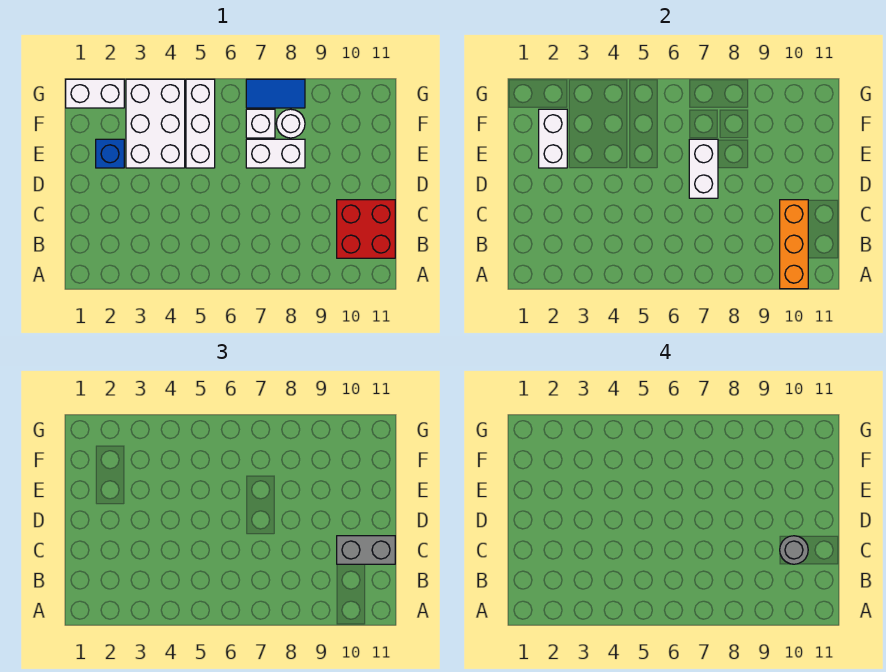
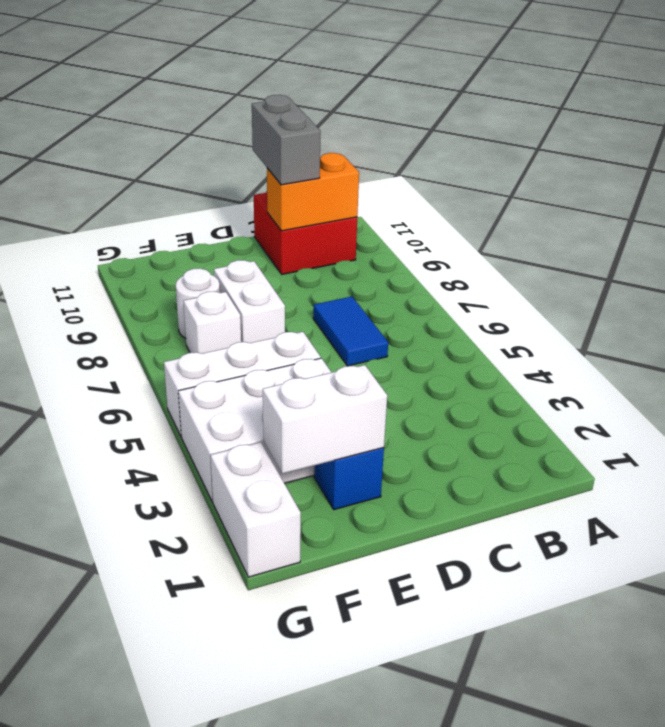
orange 1x3 brick [780,200,808,289] -> orange 1x2 brick [267,153,359,231]
grey 1x1 round brick [780,536,808,564] -> none
white 1x2 brick [689,139,718,198] -> none
blue 1x2 tile [246,79,305,108] -> blue 1x2 tile moved to [313,296,388,366]

